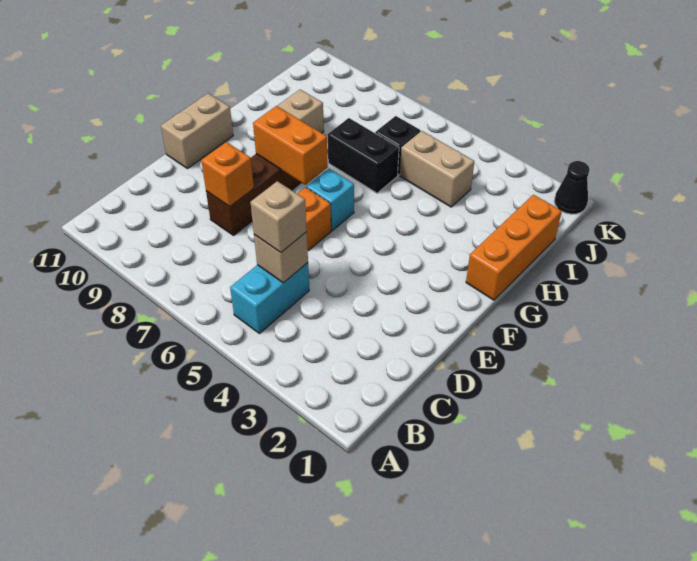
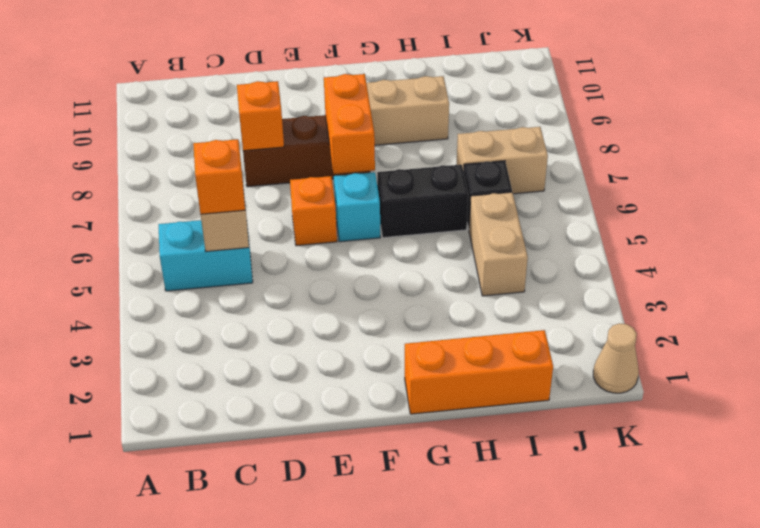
tan 1x1 brick [250,181,307,253] -> orange 1x1 brick [193,139,245,214]
tan 1x2 brick [161,93,233,169] -> tan 1x2 brick moved to [456,127,548,194]
black 1x2 brick [328,118,399,193] -> black 1x2 brick turned to [377,165,468,238]
black 1x1 cone [554,161,590,214] -> tan 1x1 cone [593,323,639,393]

